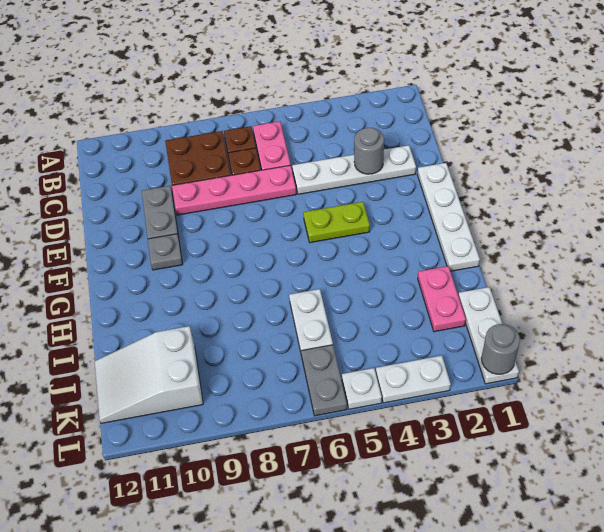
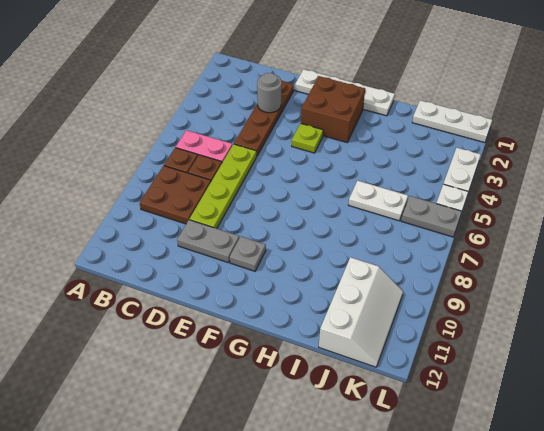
white 1x4 plate [292,145,416,194] -> brown 1x4 plate [234,80,294,157]
pink 1x4 plate [172,165,296,215] -> lime 1x4 plate [190,144,256,229]
none -> brown 2x2 brick [301,76,365,142]
lime 1x2 plate [303,202,370,243] -> lime 1x1 plate [292,124,323,153]
pink 1x2 plate [418,266,466,332] -> none
white 2x3 slope [95,326,203,423] -> white 2x3 slope turned to [319,257,403,367]
grey 1x1 round brick [481,324,520,374] -> none

